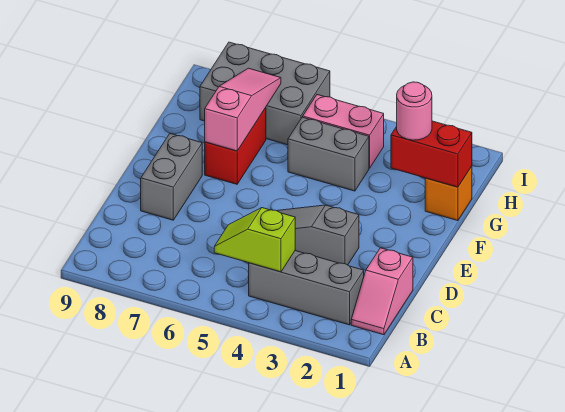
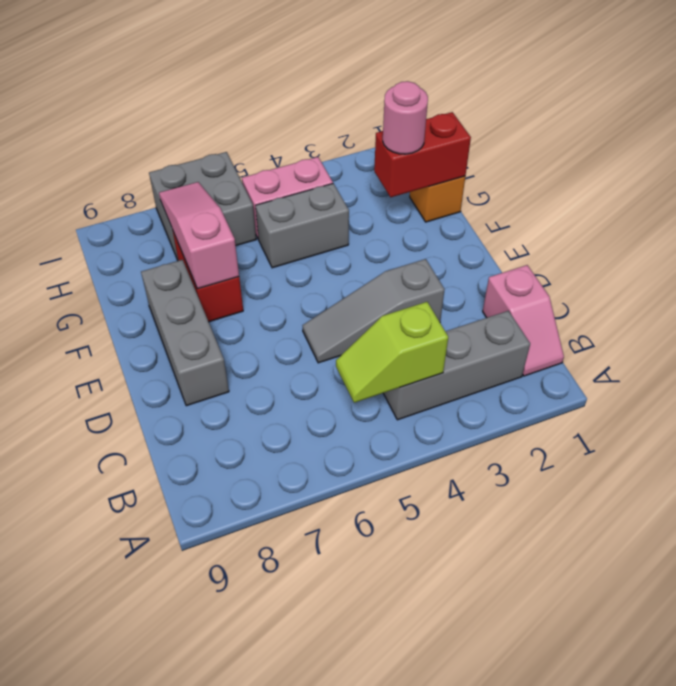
grey 1x2 brick [141,134,202,220] -> grey 1x3 brick [141,260,229,406]
grey 2x3 brick [200,42,330,145] -> grey 2x2 brick [149,152,256,260]

